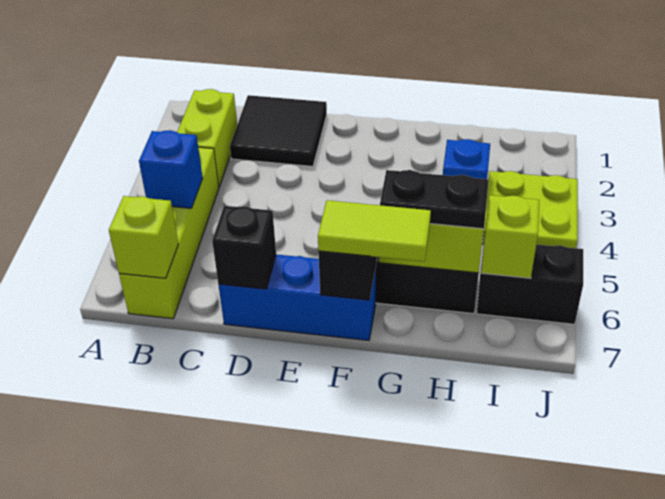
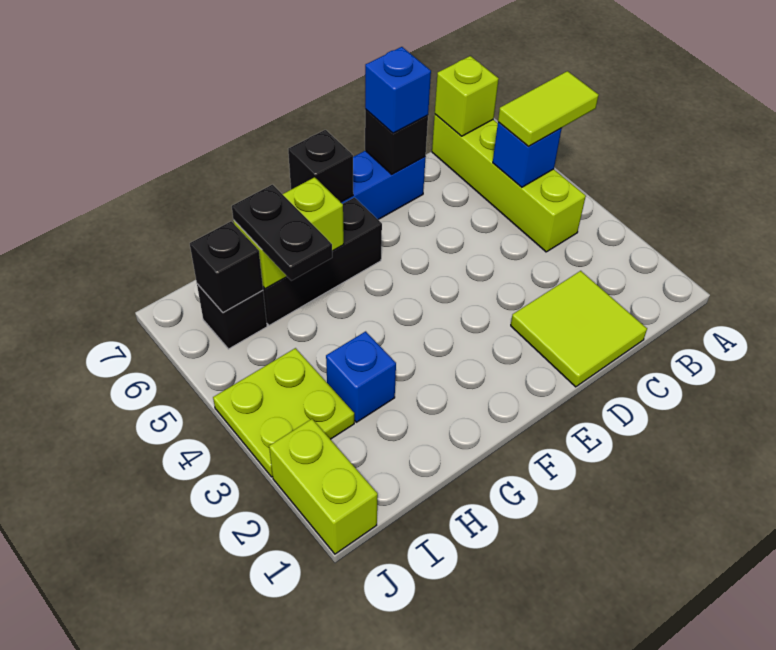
lime 1x2 brick [177,89,237,187] -> lime 1x2 brick moved to [269,419,378,554]
black 2x2 tile [230,95,327,166] -> lime 2x2 tile [511,271,647,387]
none -> blue 1x1 brick [365,47,431,133]
lime 1x2 tile [318,200,431,262] -> lime 1x2 tile moved to [498,71,599,146]
black 1x2 plate [380,170,489,229] -> black 1x2 plate turned to [232,185,332,281]
black 1x2 brick [477,244,583,324] -> black 1x1 brick [197,284,267,349]
lime 1x1 brick [481,195,539,278] -> black 1x1 brick [190,221,263,313]

